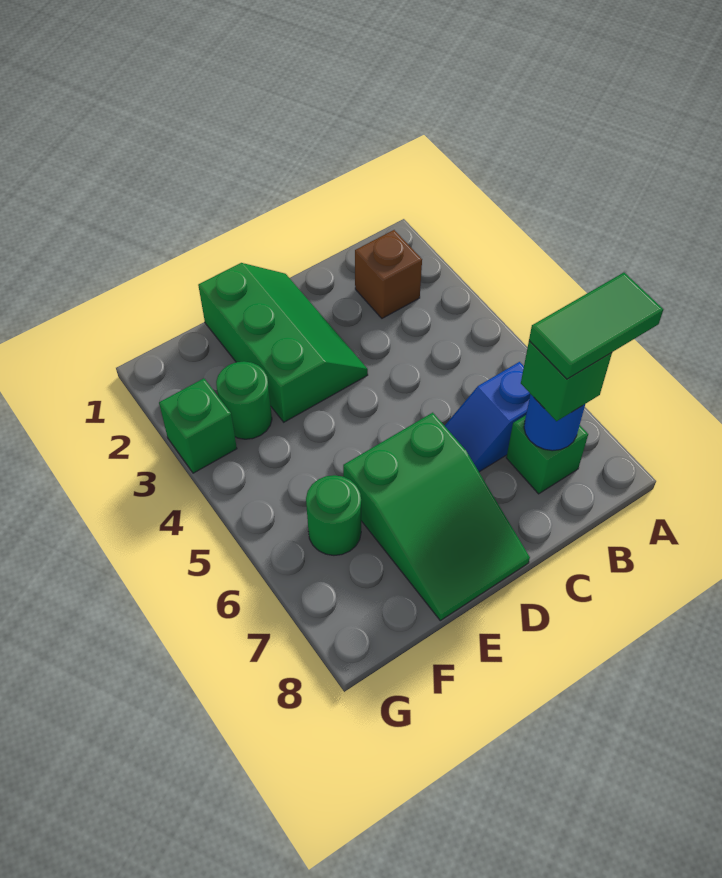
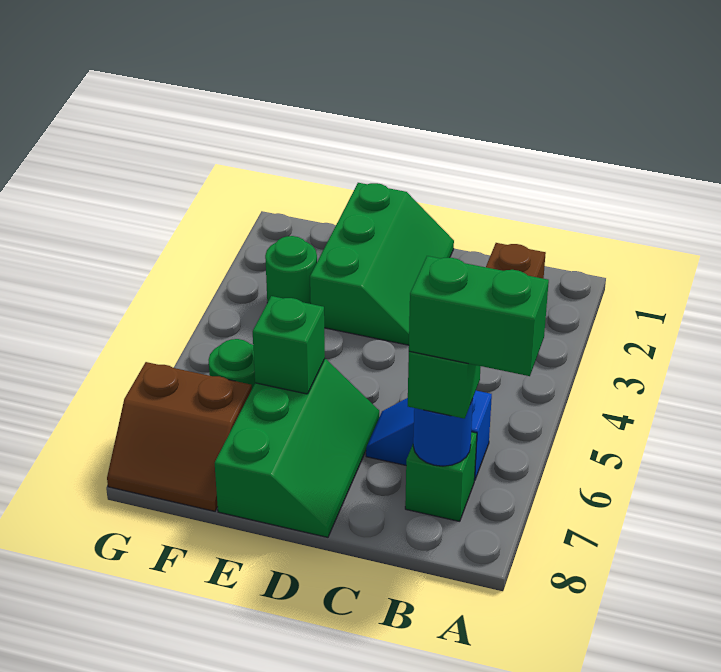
green 1x2 tile [529,273,663,379] -> green 1x2 brick [409,256,549,376]
green 2x3 slope [343,413,530,621] -> green 2x3 slope turned to [215,359,379,537]
none -> brown 2x2 slope [107,362,252,511]
green 1x1 brick [159,379,237,473] -> green 1x1 brick moved to [253,296,325,394]

